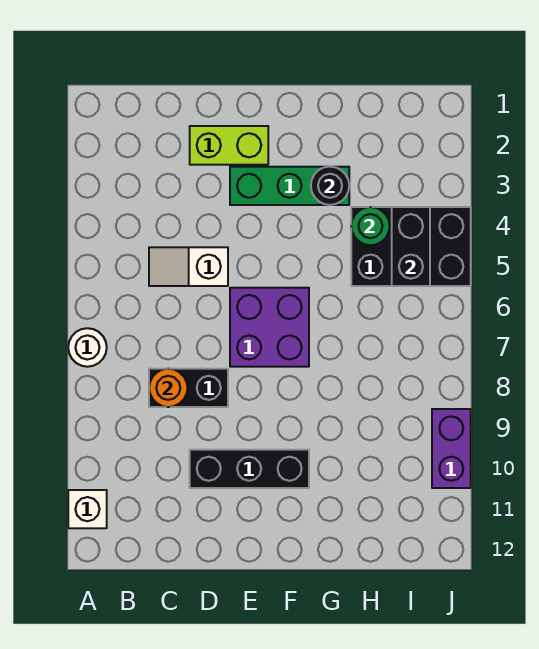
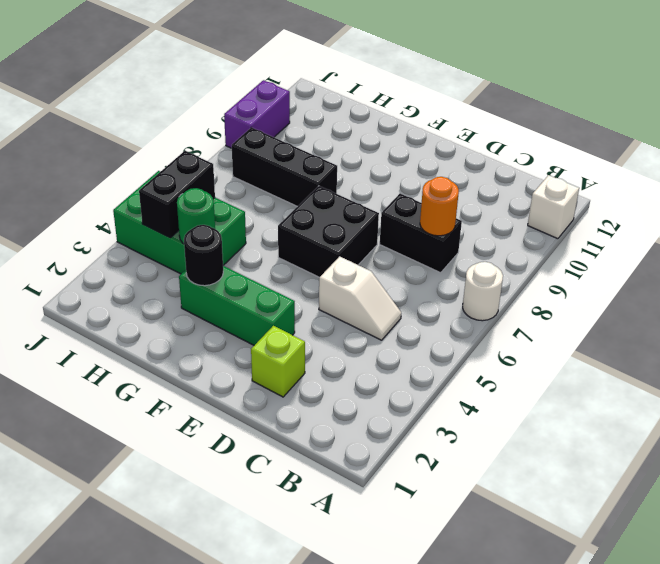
lime 1x2 brick [190,126,268,165] -> lime 1x1 brick [251,326,305,397]
black 1x3 brick [190,450,309,488] -> black 1x3 brick moved to [232,127,337,207]
purple 2x2 brick [230,288,309,367] -> black 2x2 brick [278,186,379,277]
black 2x3 brick [351,207,471,286] -> green 2x3 brick [113,171,246,274]

